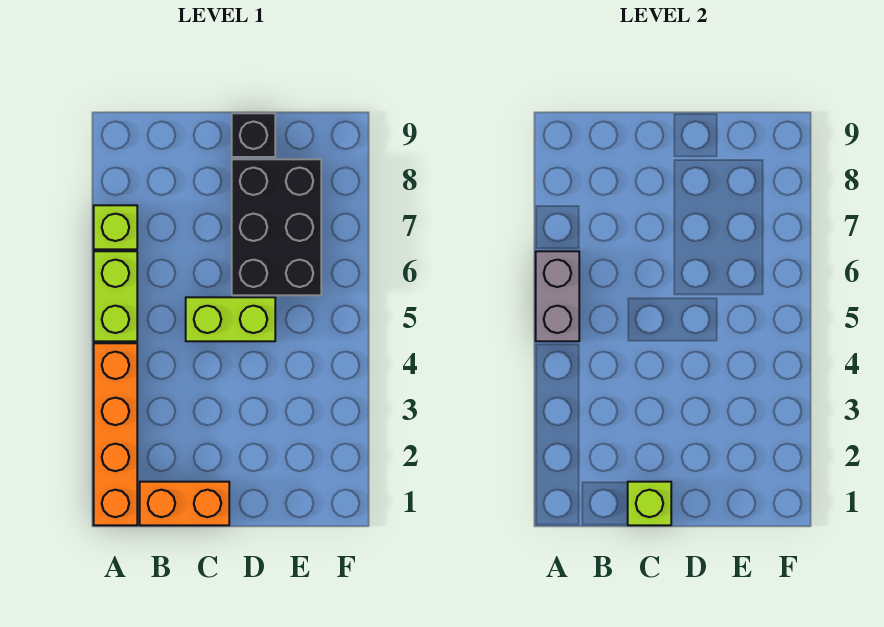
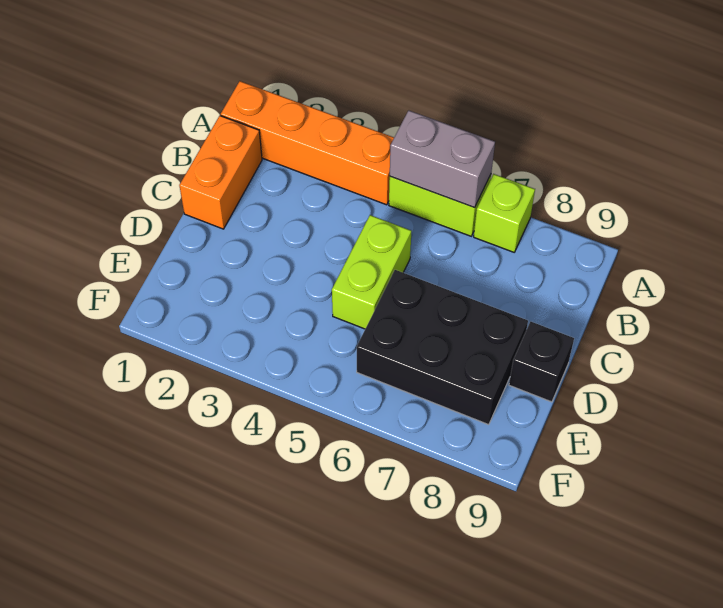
lime 1x1 brick [628,482,671,525] -> none

